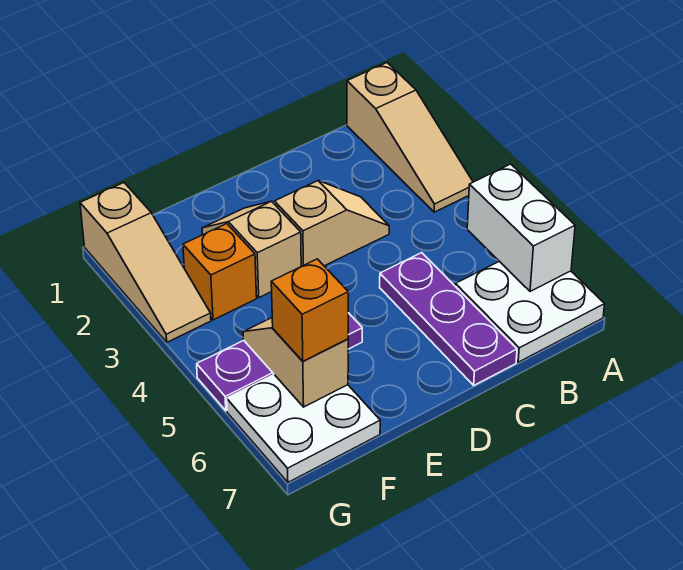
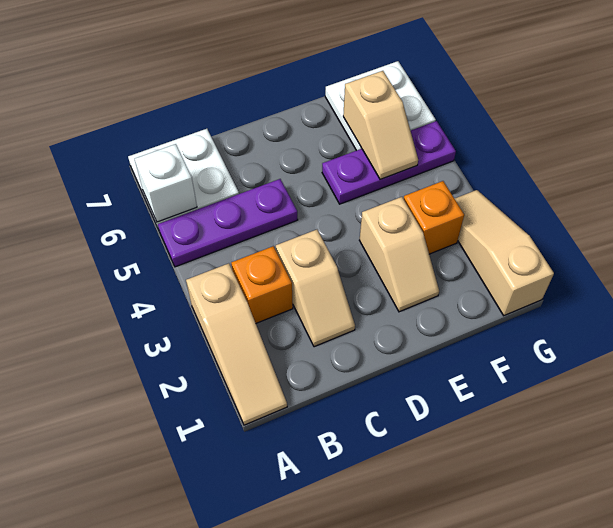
tan 1x3 slope [347,63,473,212] -> tan 1x3 slope turned to [186,263,287,425]
white 1x2 brick [467,164,575,291] -> white 1x1 brick [135,144,197,222]
tan 1x2 slope [274,181,389,267] -> tan 1x2 slope turned to [276,230,355,347]
purple 1x3 plate [380,253,517,385] -> purple 1x3 plate turned to [158,179,298,267]
orange 1x1 brick [271,259,348,361] -> orange 1x1 brick moved to [231,246,293,323]

